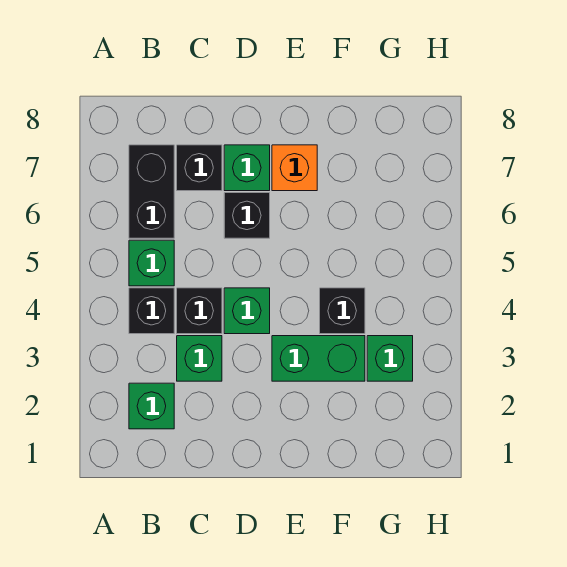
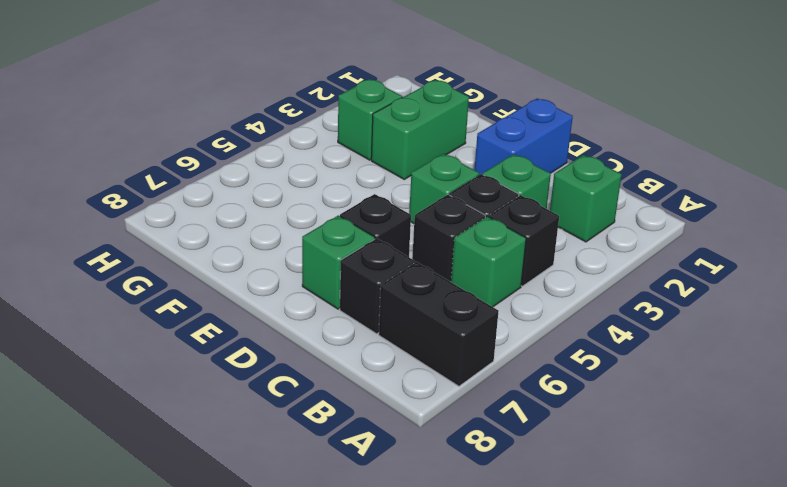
black 1x2 brick [129,145,174,238] -> black 1x2 brick turned to [379,262,499,386]
none -> blue 1x2 brick [475,98,573,175]
green 1x2 brick [272,336,365,381] -> green 1x2 brick turned to [371,80,469,179]
orange 1x1 brick [272,145,317,191] -> none
black 1x1 brick [320,288,365,334] -> black 1x1 brick moved to [412,195,485,282]

